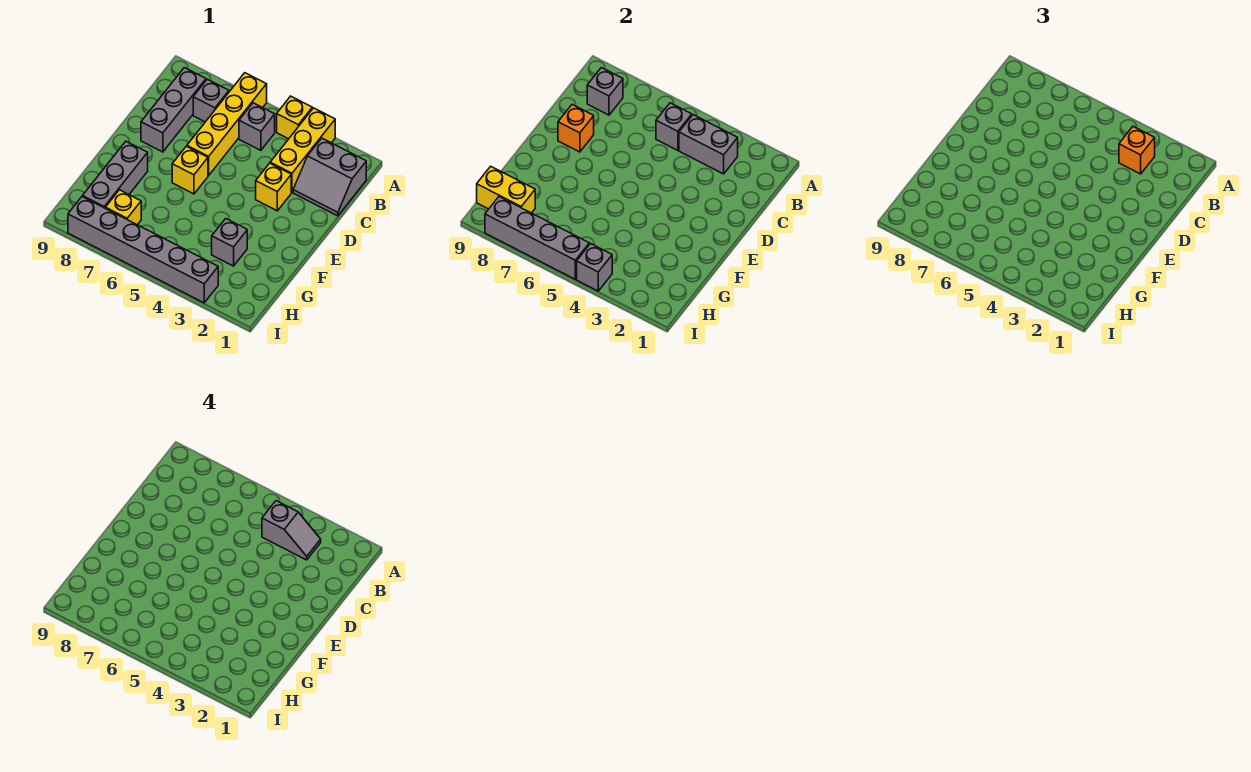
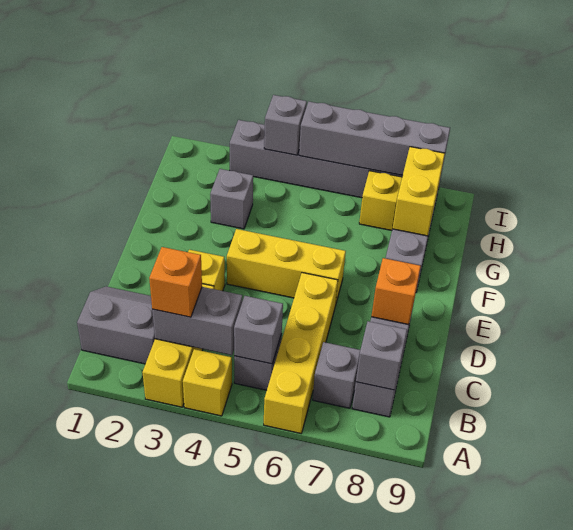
grey 1x2 slope [262,501,321,560] -> none
yellow 1x1 brick [172,146,208,194] -> yellow 1x3 brick [227,229,346,306]
yellow 1x2 brick [477,166,535,213] -> yellow 1x2 brick turned to [393,147,445,236]

